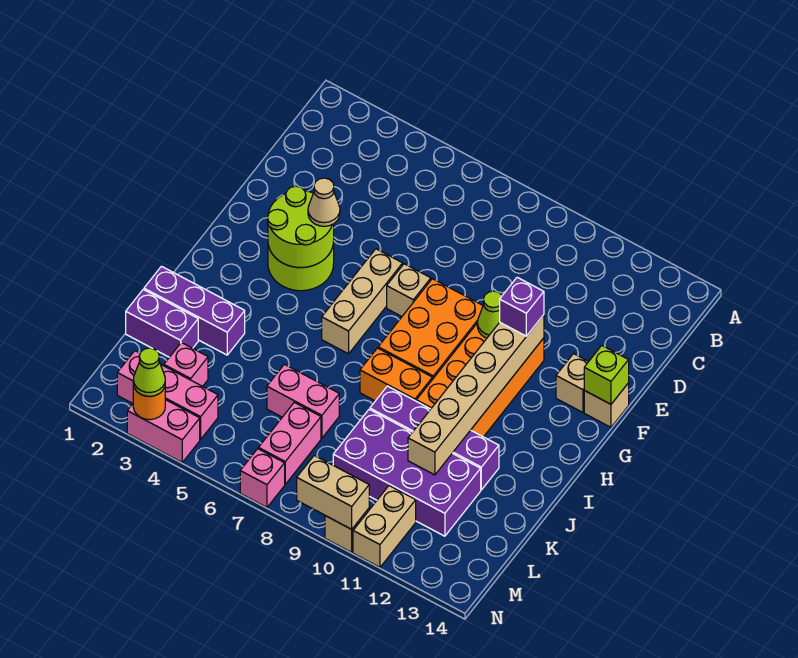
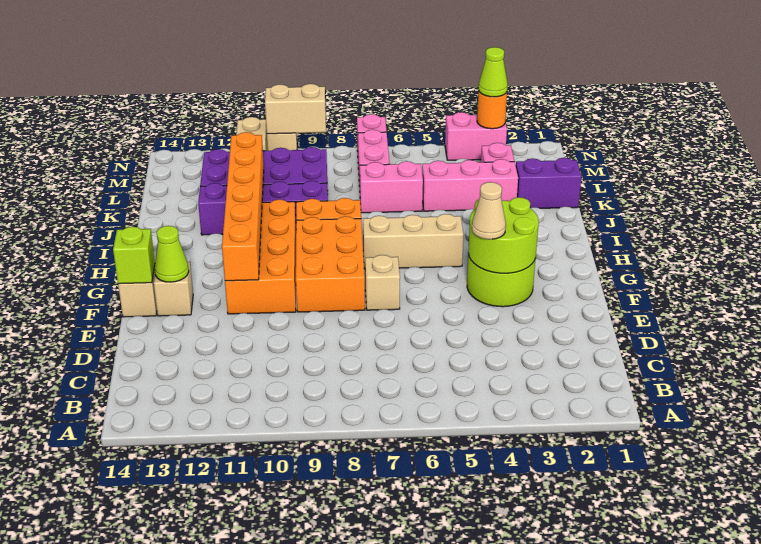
tan 1x3 brick [322,249,403,354] -> tan 1x3 brick turned to [363,214,464,269]
lime 1x1 cone [477,291,502,338] -> lime 1x1 cone moved to [154,226,189,282]
tan 1x6 brick [408,315,544,475] -> orange 1x6 brick [222,132,264,281]
purple 1x1 brick [500,277,544,336] -> none
purple 1x3 brick [144,266,245,355] -> none
pink 1x3 brick [117,351,218,439] -> pink 1x3 brick moved to [422,159,518,211]

